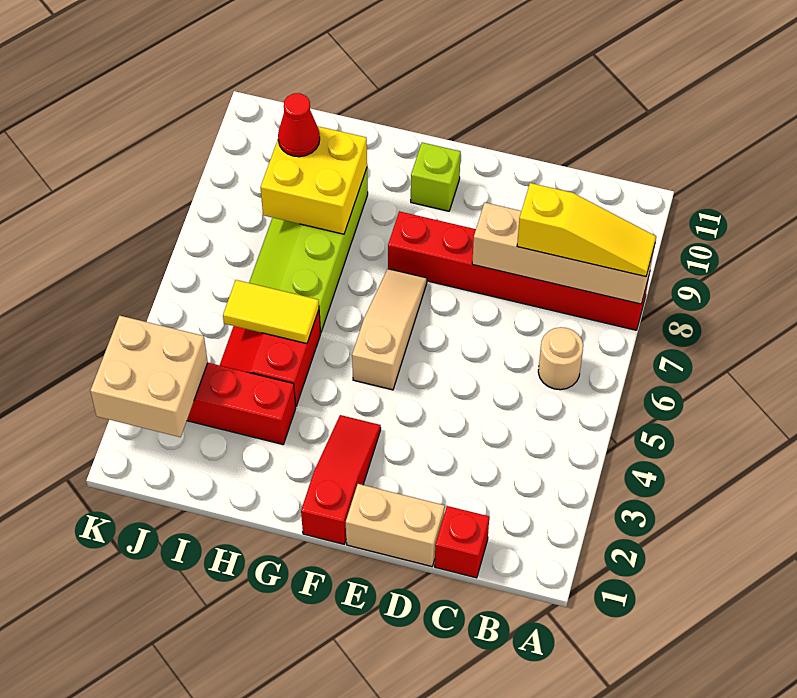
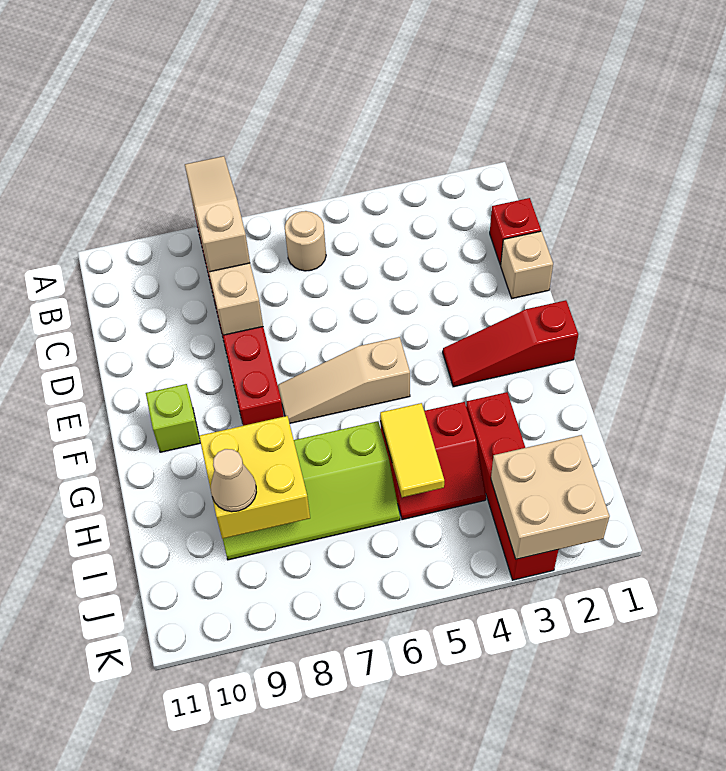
yellow 1x3 slope [517,183,656,277] -> tan 1x3 slope [185,156,250,272]
tan 1x2 brick [346,484,445,567] -> tan 1x1 brick [501,231,553,298]
red 1x1 cone [278,93,320,157] -> tan 1x1 cone [211,449,256,512]

